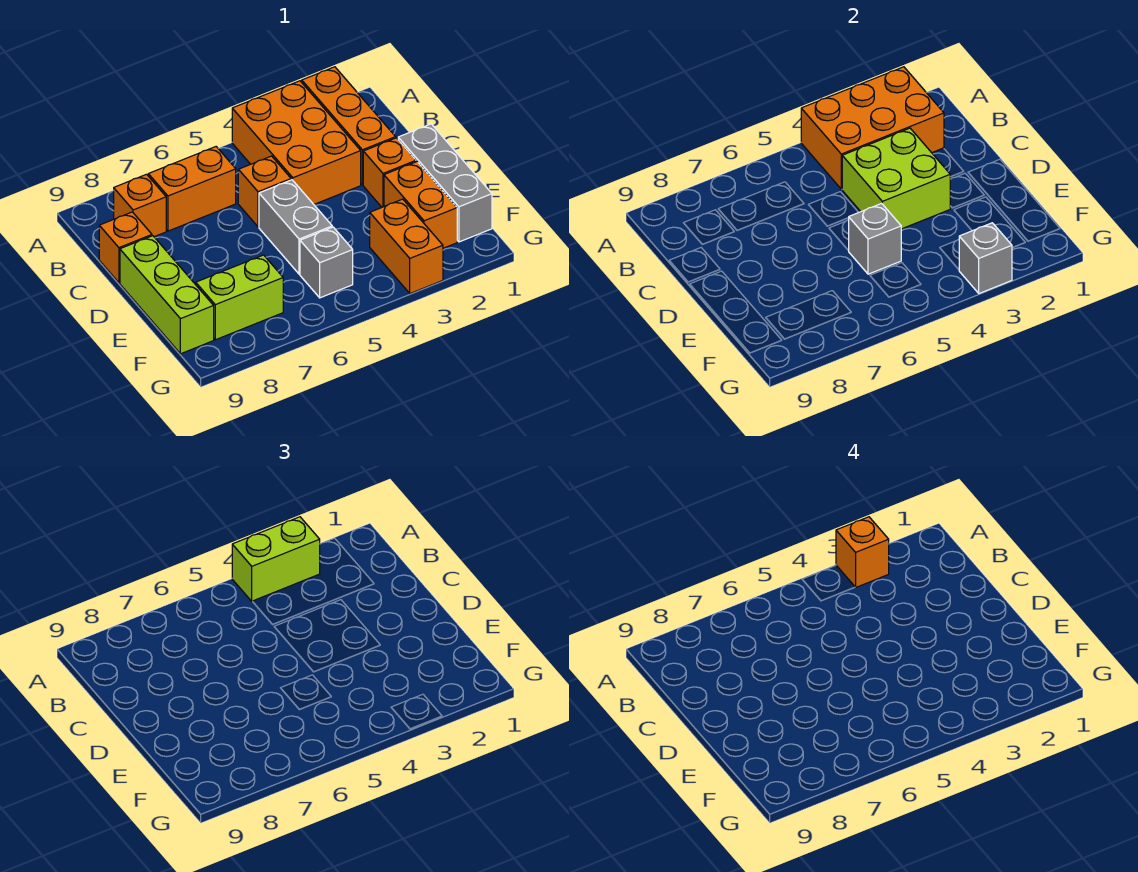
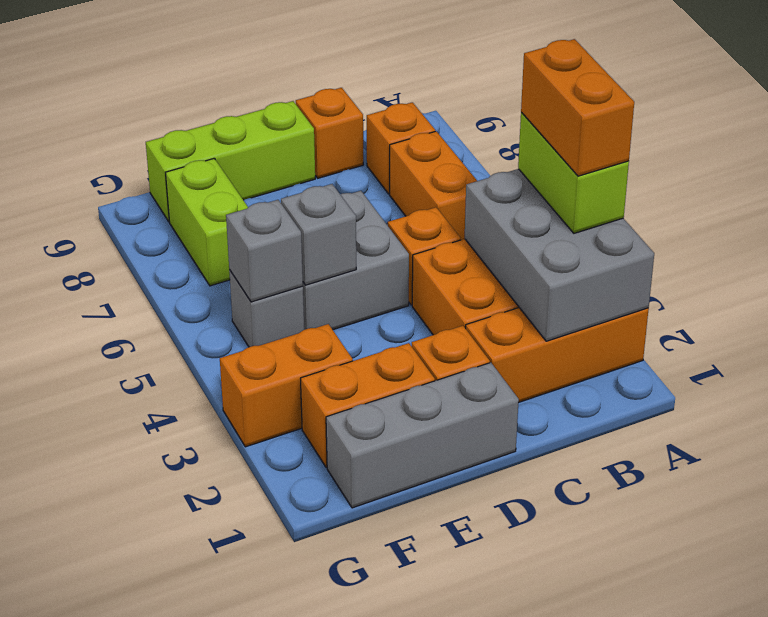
orange 2x3 brick [801,67,944,189] -> grey 2x3 brick [465,169,654,341]
orange 1x1 brick [836,517,889,587] -> orange 1x2 brick [521,39,634,176]
lime 2x2 brick [842,128,950,229] -> none
grey 1x2 brick [259,180,332,274] -> grey 2x2 brick [303,191,409,330]
grey 1x1 brick [959,223,1012,293] -> grey 1x1 brick moved to [226,200,303,302]

